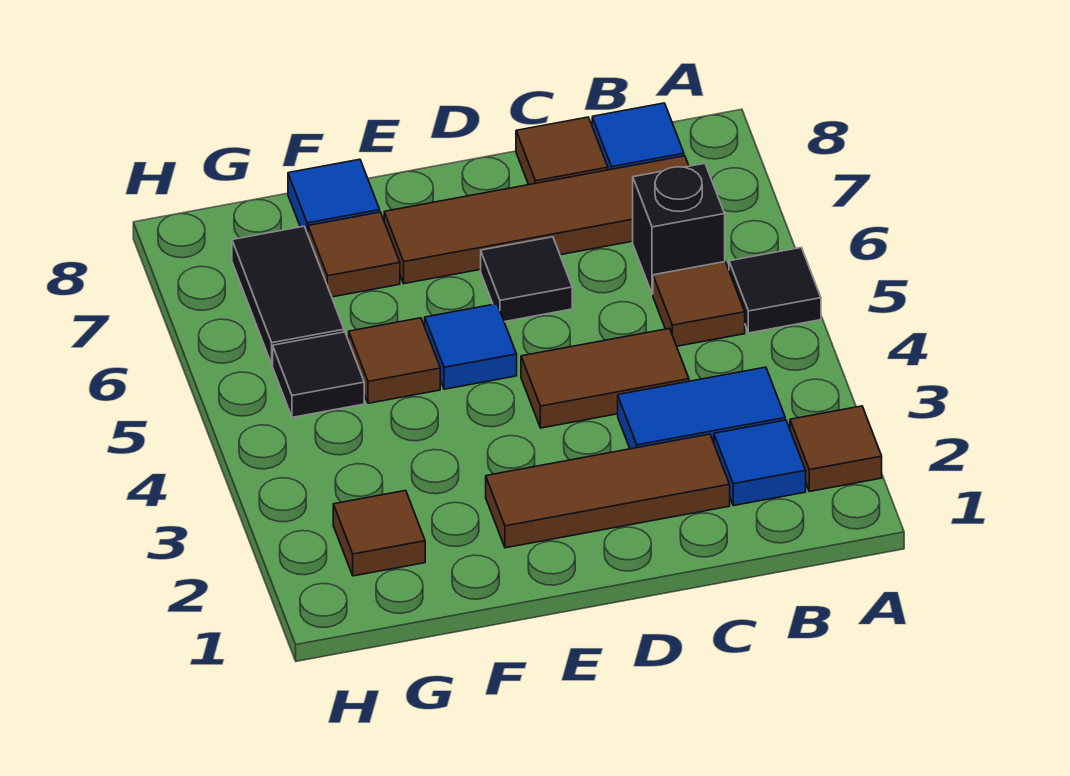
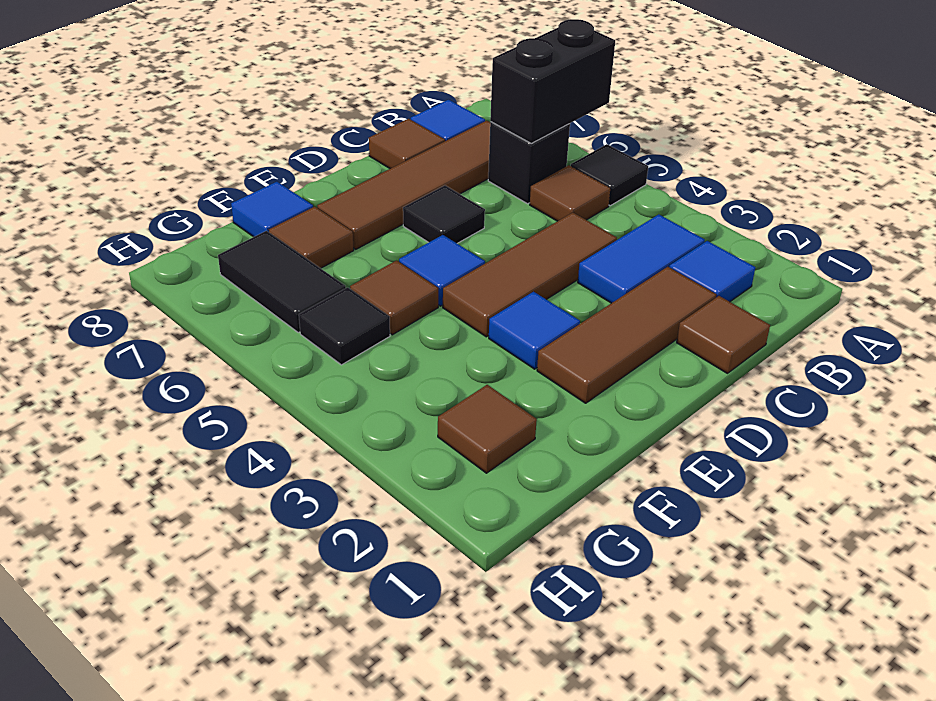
brown 1x1 tile [790,406,882,492] -> brown 1x1 tile moved to [677,296,770,373]
none -> black 1x2 brick [490,19,615,143]
brown 1x2 tile [521,329,689,428] -> brown 1x3 tile [443,212,617,337]
none -> blue 1x1 tile [489,292,580,369]

